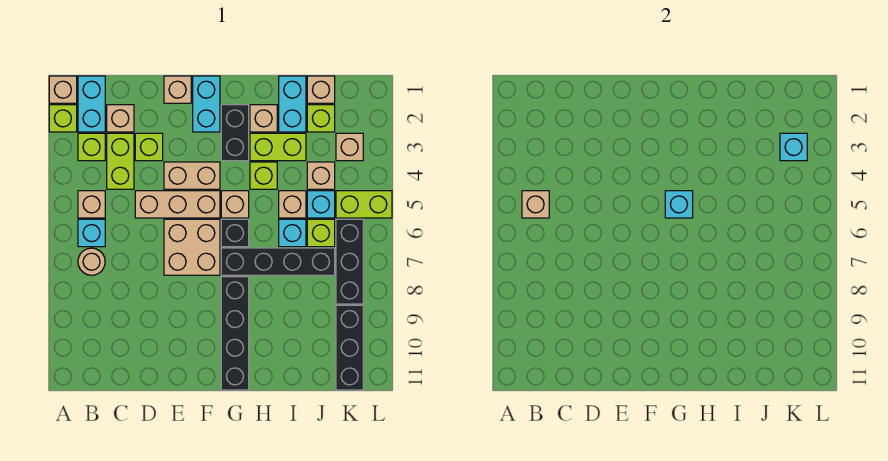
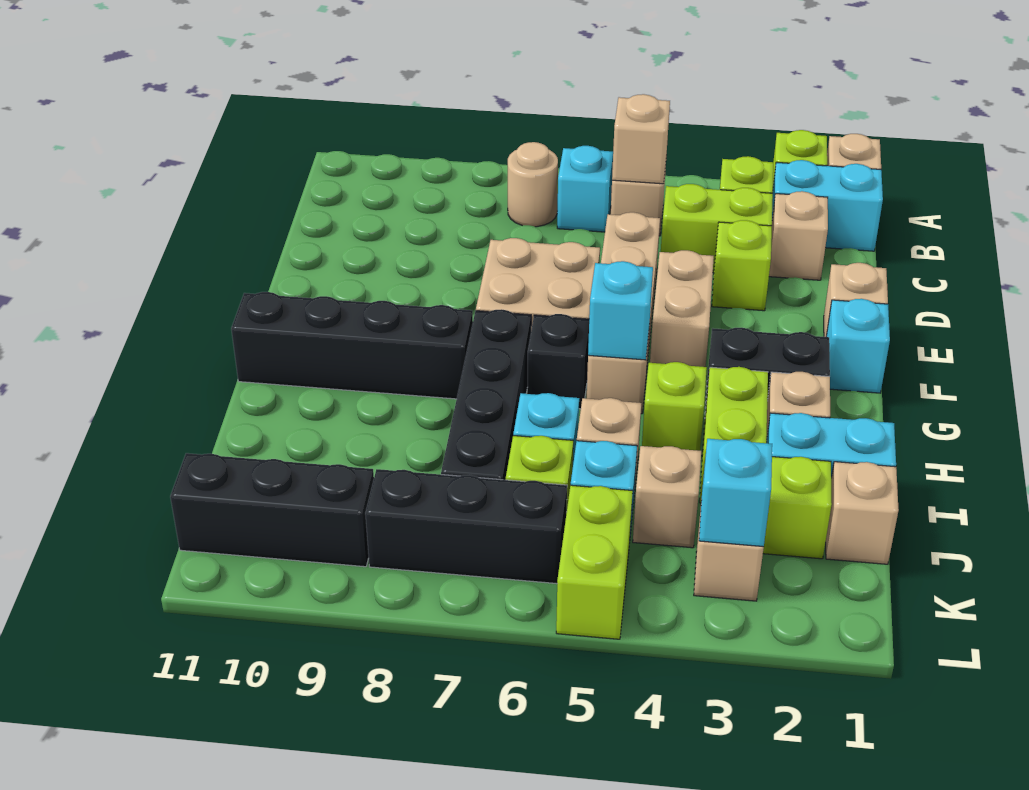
cyan 1x2 brick [193,76,220,132] -> cyan 1x1 brick [826,299,890,393]

